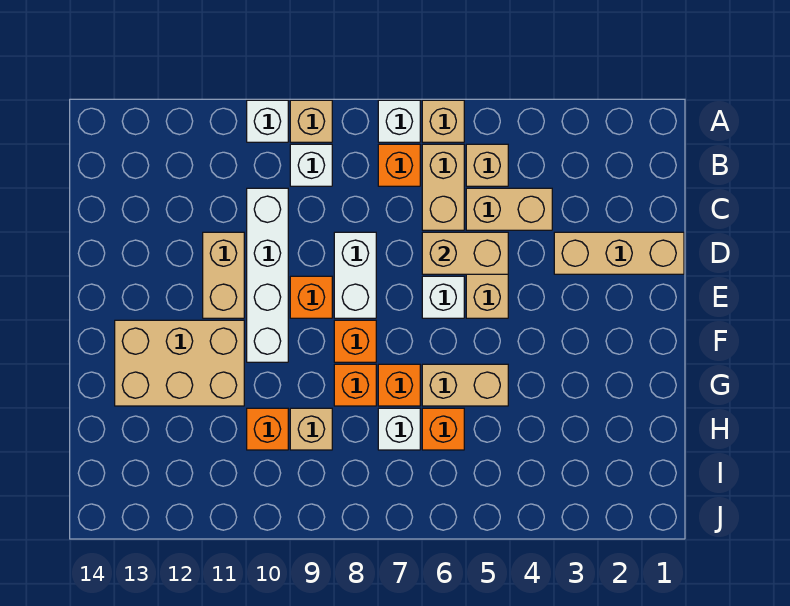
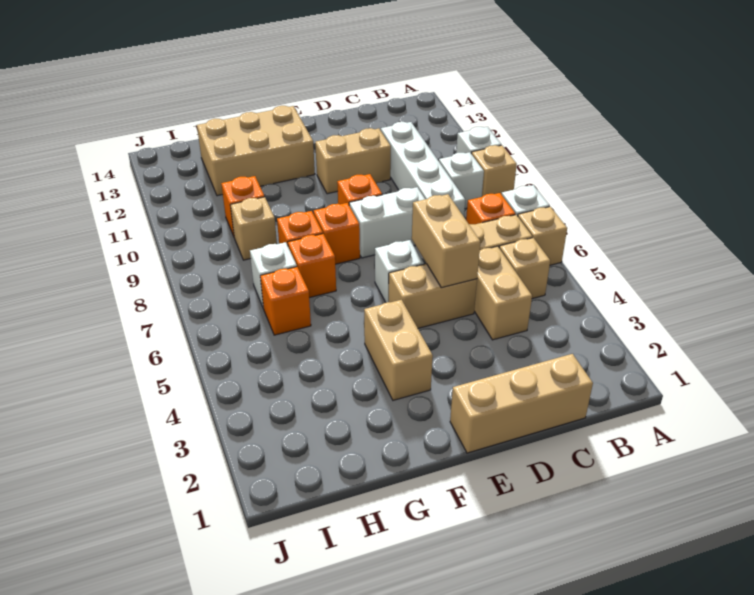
white 1x4 brick [247,188,288,362] -> white 1x4 brick turned to [381,122,465,216]
tan 1x3 brick [554,232,684,274] -> tan 1x3 brick turned to [450,354,593,453]
tan 2x3 brick [115,320,244,406] -> tan 2x3 brick turned to [197,106,315,196]
tan 1x2 brick [422,364,508,406] -> tan 1x2 brick moved to [364,300,433,400]

